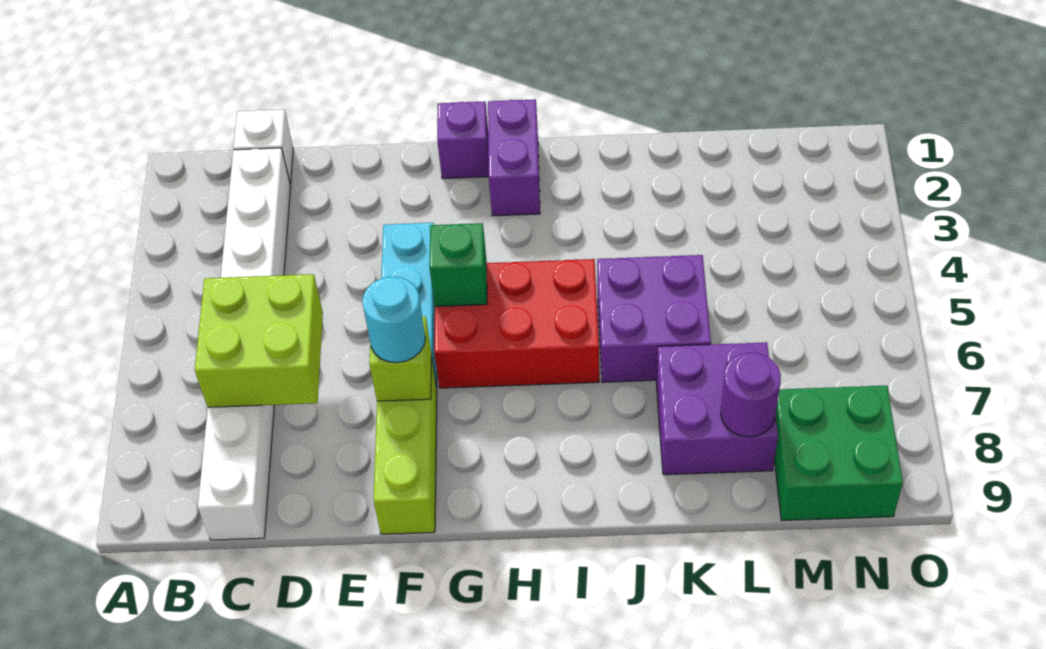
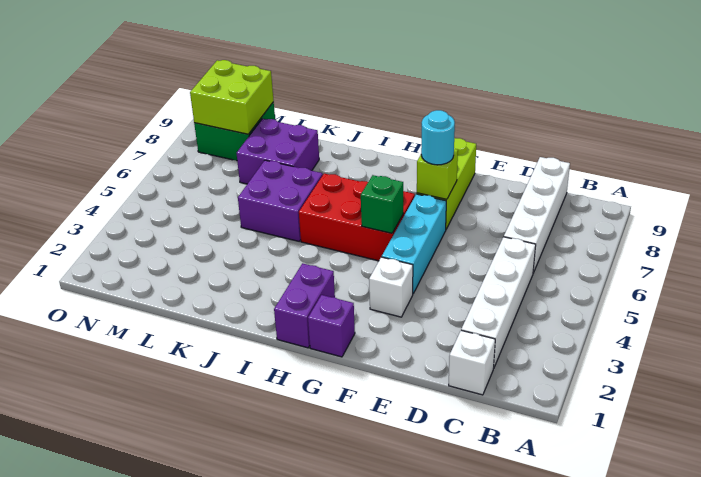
lime 2x2 brick [195,274,323,407] -> lime 2x2 brick moved to [190,60,274,134]
none -> white 1x1 brick [369,257,413,317]
purple 1x1 round brick [721,353,781,437] -> none

